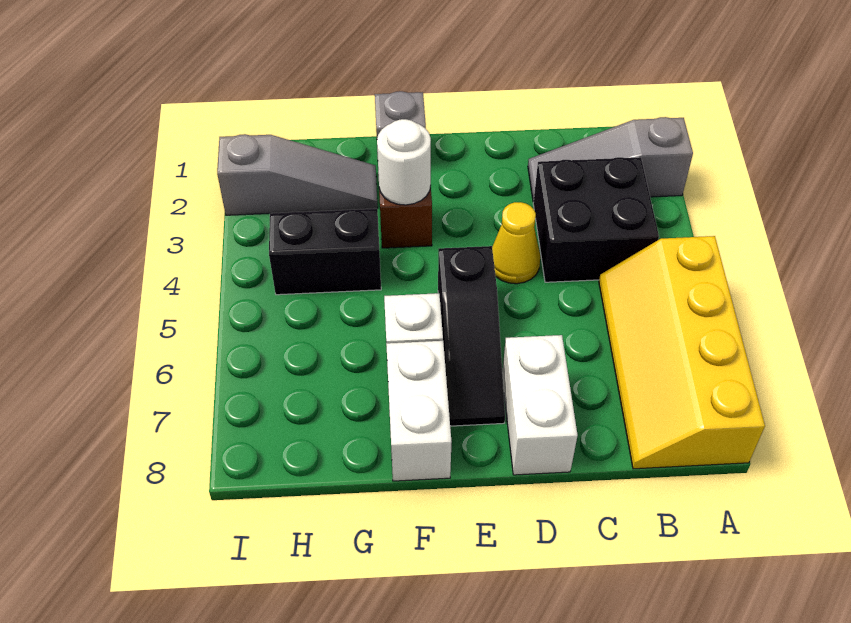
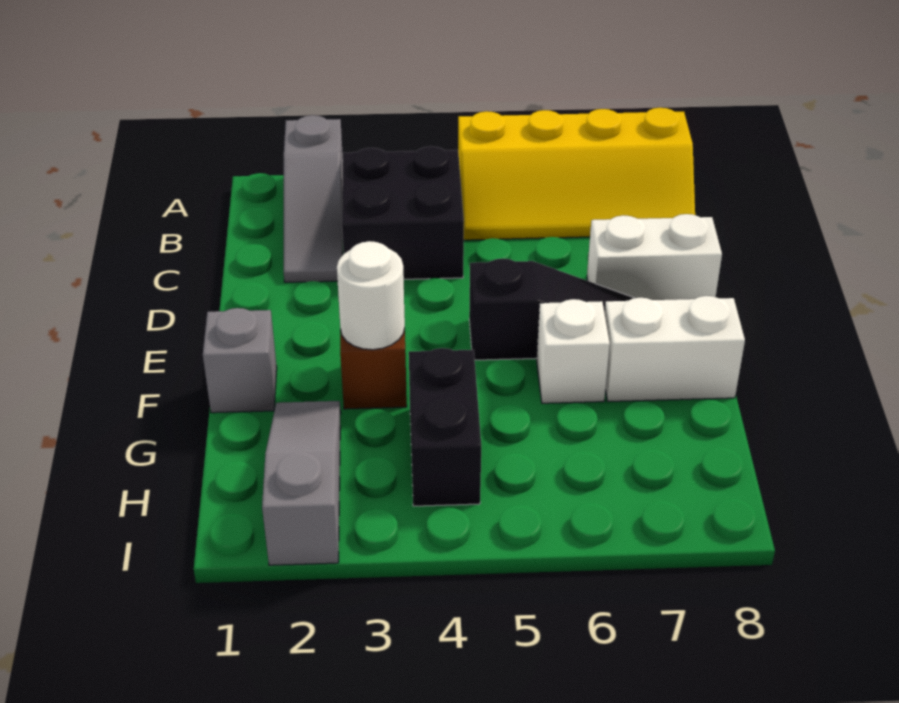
yellow 1x1 cone [492,202,540,284] -> none

